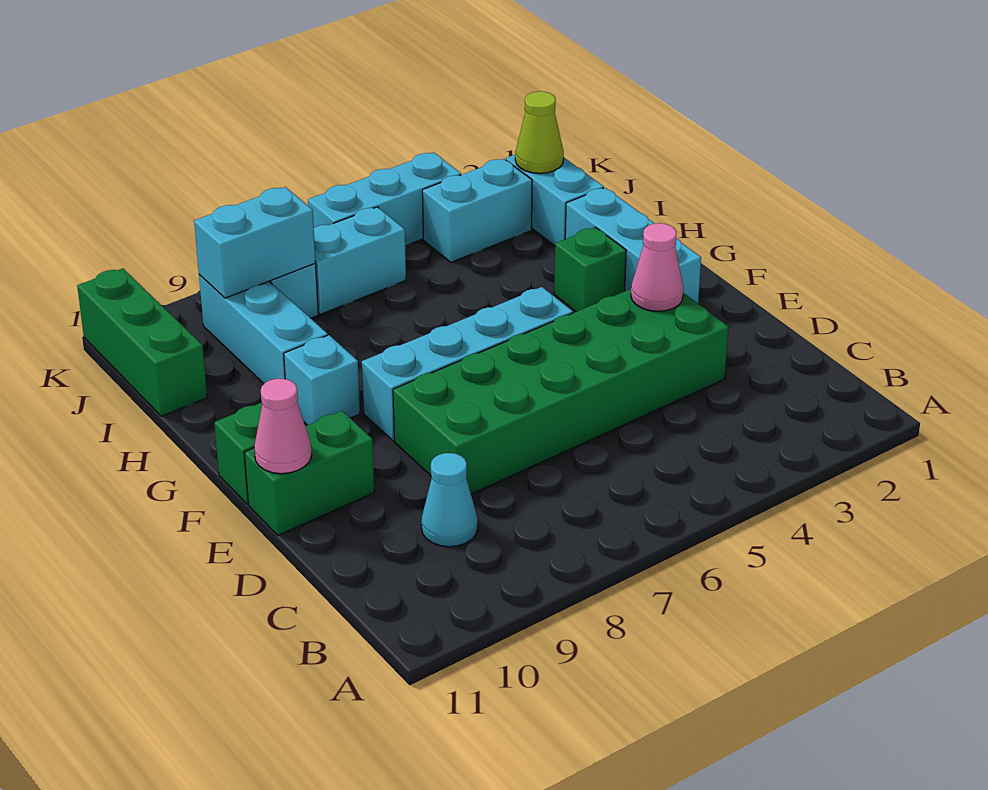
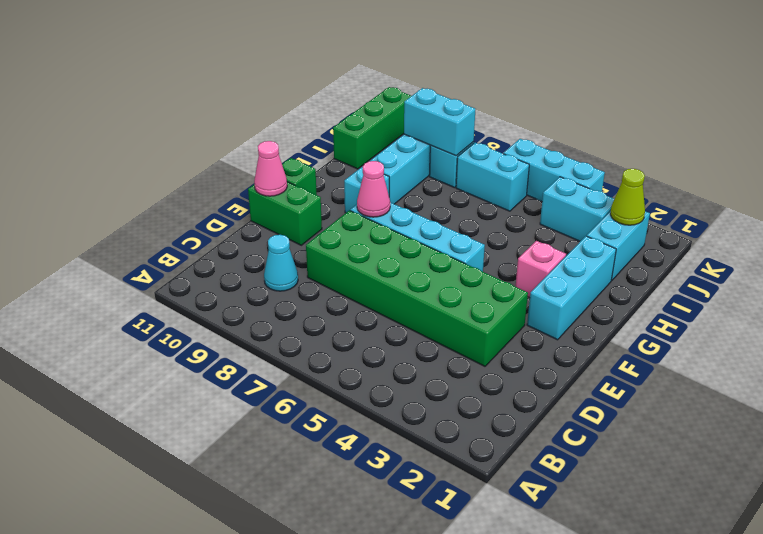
pink 1x1 cone [631,223,683,311] -> pink 1x1 cone moved to [357,161,390,217]
green 1x1 brick [554,227,626,312] -> pink 1x1 brick [515,241,566,298]

